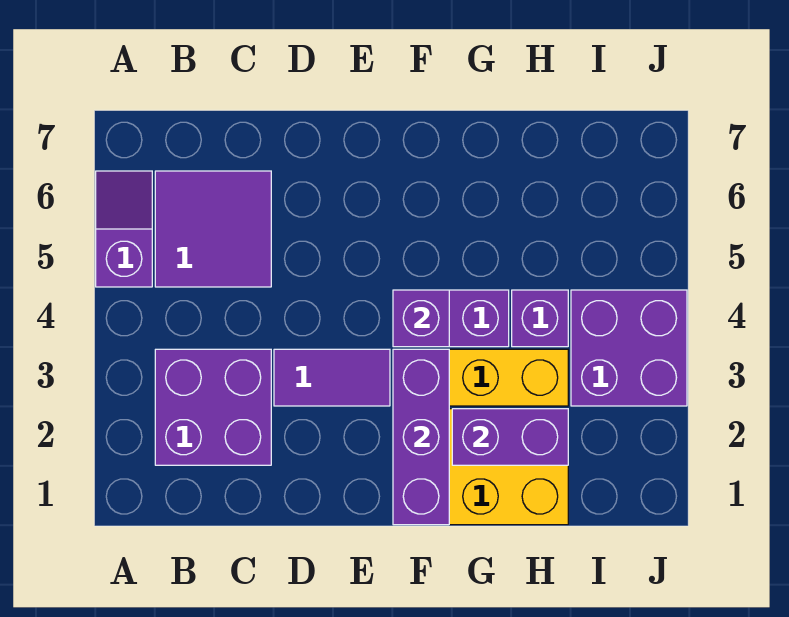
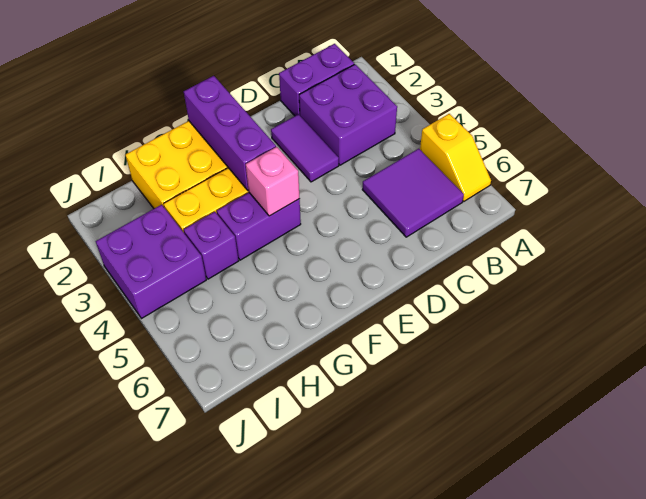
purple 1x2 slope [96,171,152,287] -> yellow 1x2 slope [420,114,491,202]
purple 1x2 tile [274,349,390,406] -> purple 1x2 tile turned to [271,114,339,182]
purple 1x1 brick [393,290,449,347] -> pink 1x1 brick [246,147,300,216]
purple 1x2 brick [452,409,568,465] -> purple 1x2 brick moved to [279,44,354,116]

